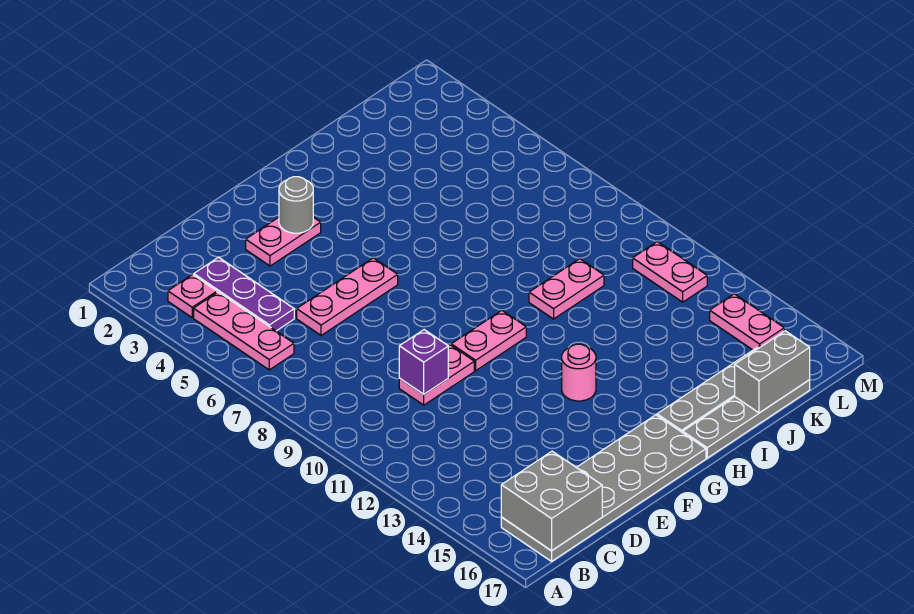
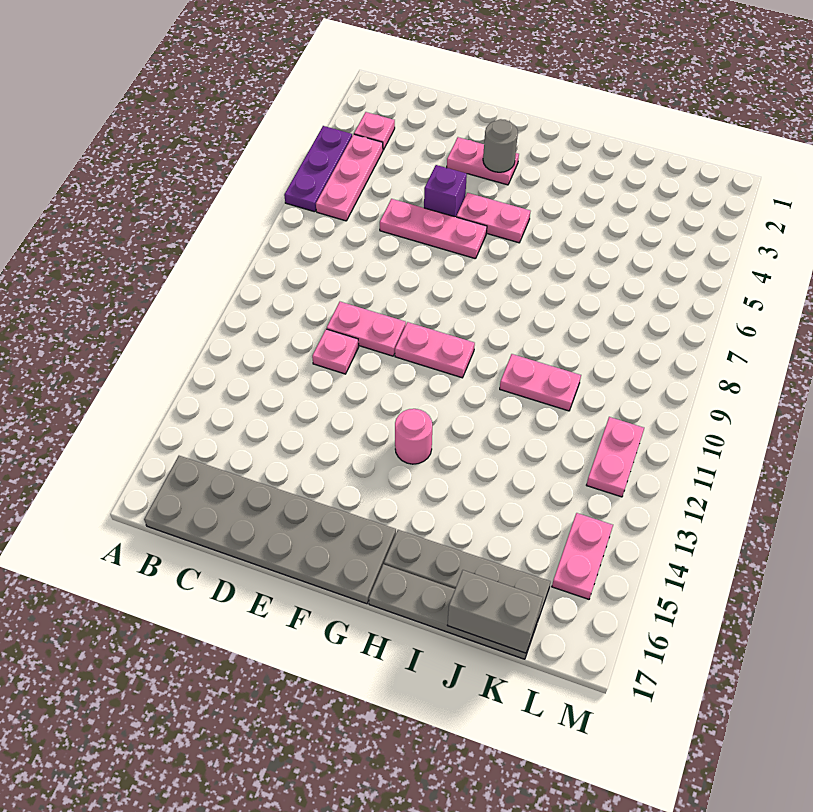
grey 2x2 brick [501,451,602,551] -> none
purple 1x3 plate [194,257,294,331] -> purple 1x3 plate moved to [284,126,352,212]
purple 1x1 brick [399,330,448,394] -> purple 1x1 brick moved to [424,165,467,217]
none -> pink 1x1 plate [312,329,359,374]
none -> pink 1x2 plate [456,193,530,243]

